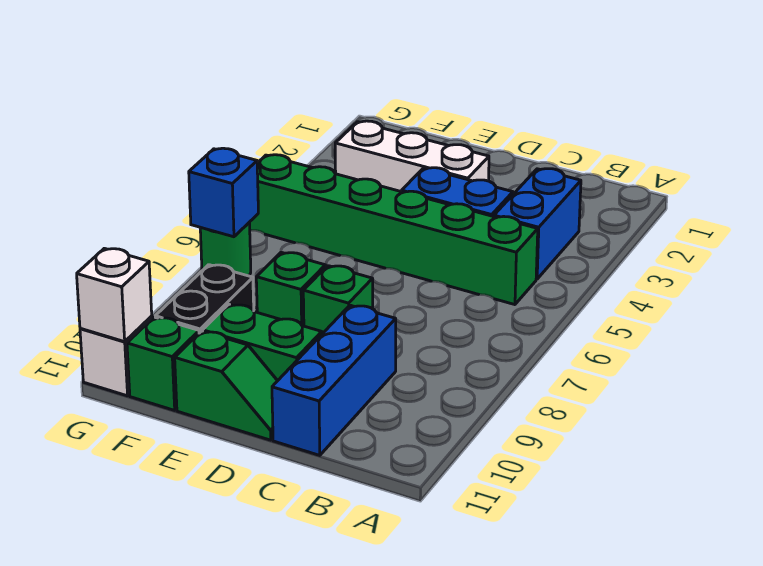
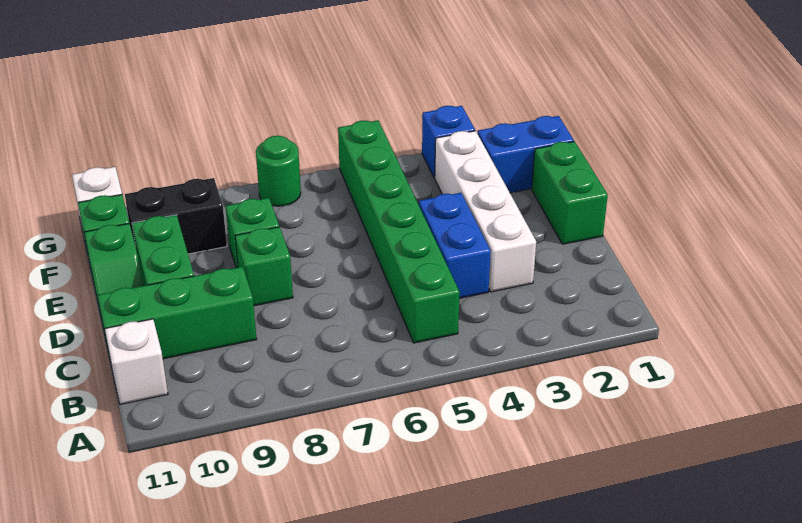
blue 1x2 brick [494,169,581,279] -> blue 1x2 brick moved to [478,116,574,193]
blue 1x3 brick [272,305,396,455] -> green 1x3 brick [98,267,257,361]
none -> green 1x2 brick [532,142,608,244]
white 1x3 brick [335,121,489,192] -> white 1x4 brick [435,131,536,292]
blue 1x1 brick [189,148,258,237] -> blue 1x1 brick moved to [422,106,475,178]
white 1x1 brick [77,248,152,342] -> white 1x1 brick moved to [105,319,168,404]

